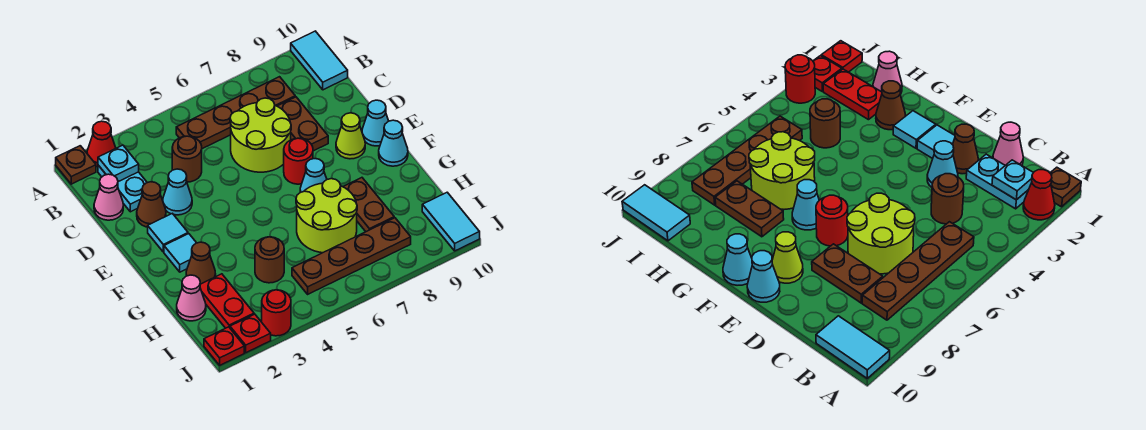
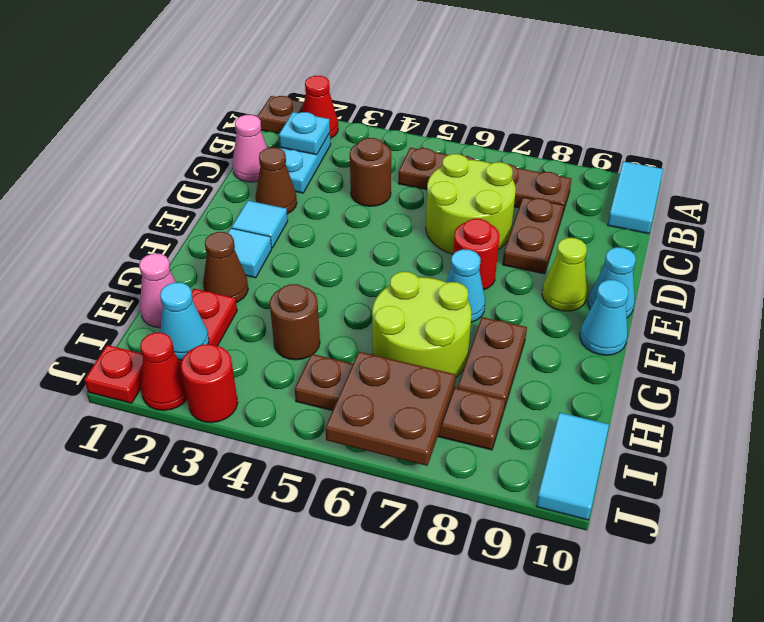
cyan 1x1 cone [163,169,192,215] -> cyan 1x1 cone moved to [160,282,209,360]
none -> brown 2x2 plate [325,352,456,466]
red 1x1 plate [230,314,271,353] -> red 1x1 cone [140,333,187,410]

